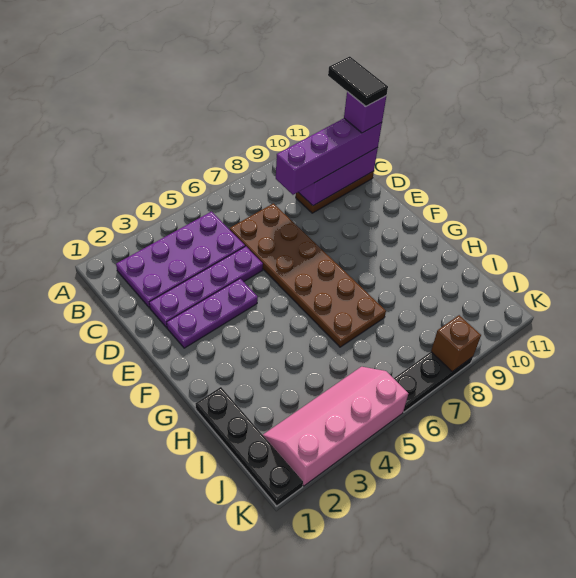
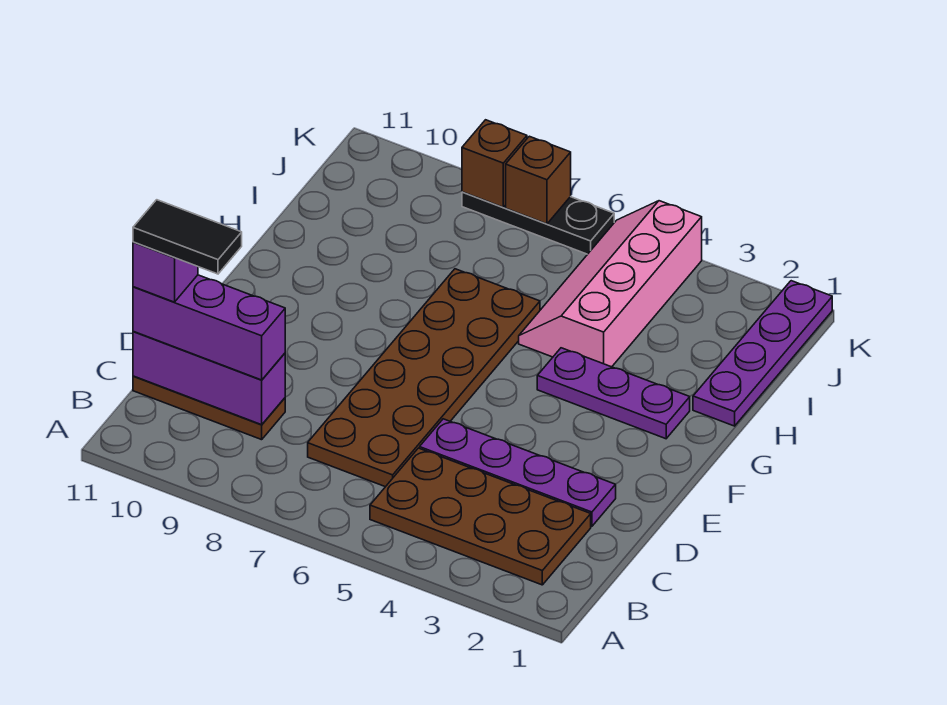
purple 2x4 plate [116,212,245,308] -> brown 2x4 plate [370,448,591,585]
black 1x2 tile [328,56,388,106] -> black 1x2 tile turned to [133,200,242,274]
purple 1x4 brick [276,118,382,195] -> purple 1x3 brick [133,275,285,380]
purple 1x3 plate [167,279,258,348] -> purple 1x3 plate moved to [537,348,690,439]
black 1x4 plate [196,387,303,506] -> purple 1x4 plate [693,281,832,426]
pink 2x4 slope [263,367,408,486] -> pink 2x4 slope turned to [519,201,702,367]
none -> brown 1x1 brick [506,136,571,224]

